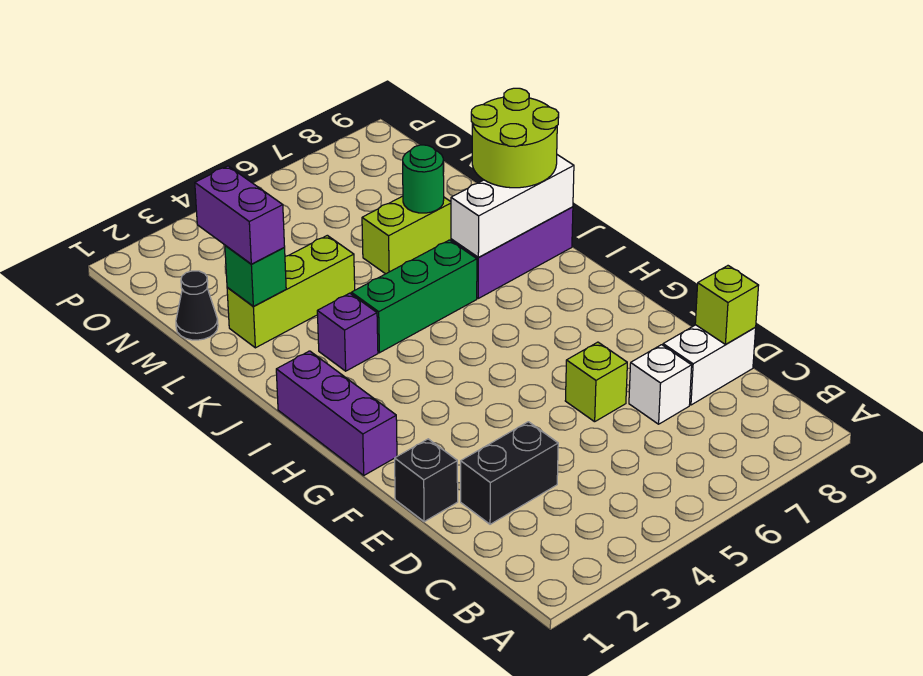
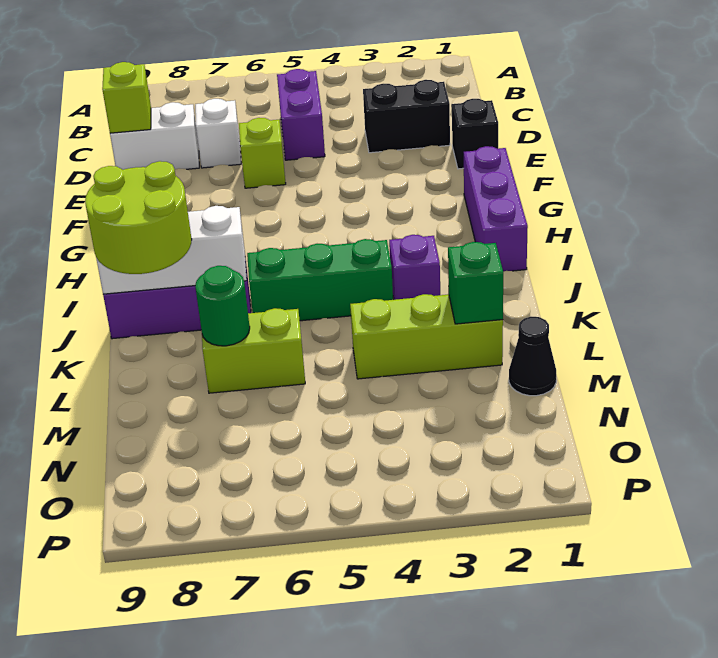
purple 1x2 brick [195,166,285,264] -> purple 1x2 brick moved to [277,69,325,160]

